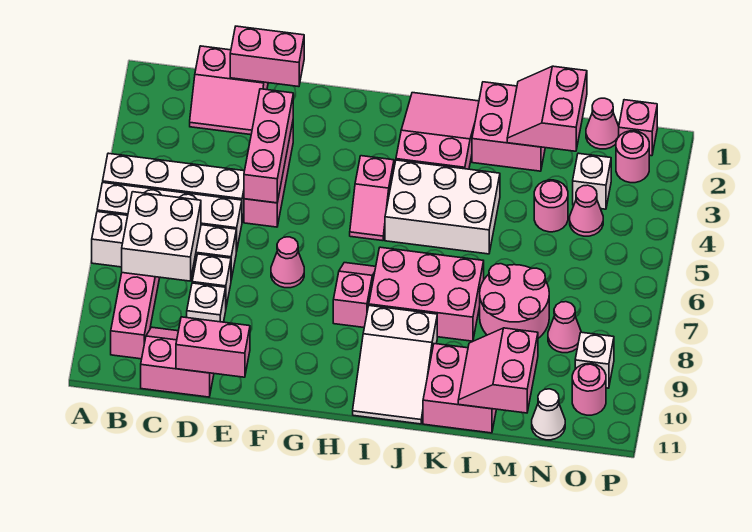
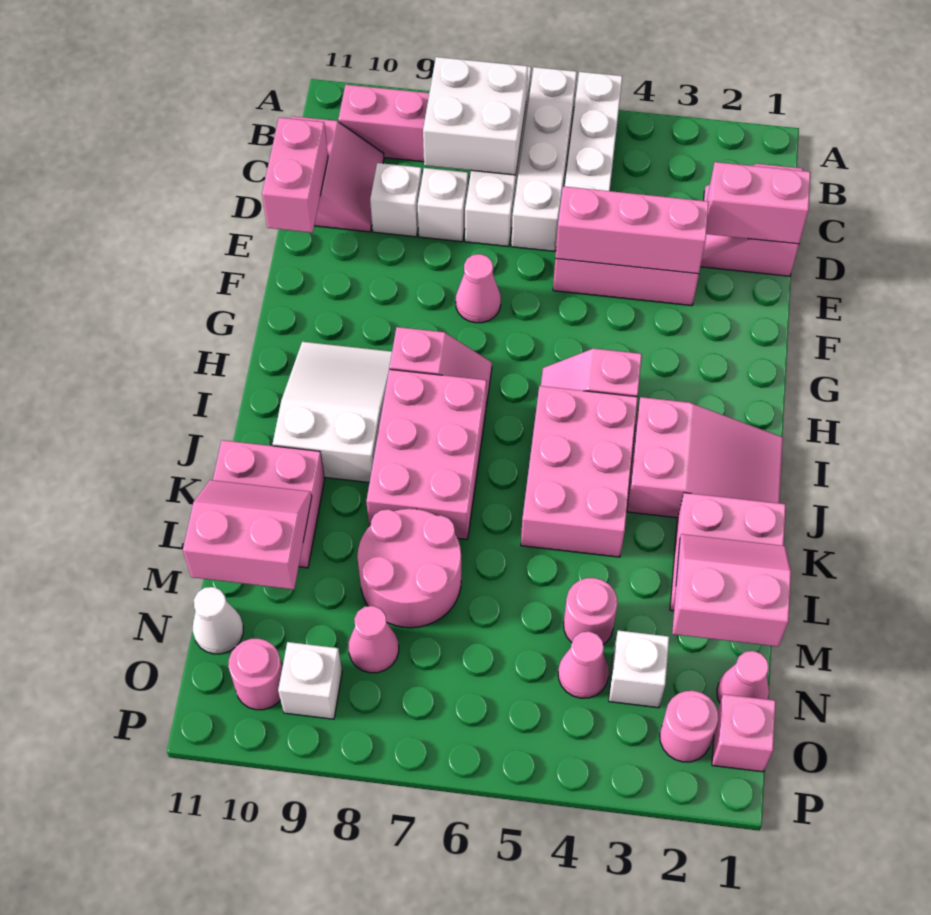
pink 1x2 brick [230,26,304,87] -> pink 1x2 brick turned to [706,162,811,244]
white 2x3 brick [385,160,500,254] -> pink 2x3 brick [521,386,638,557]
white 2x3 slope [353,306,437,424] -> white 2x3 slope turned to [273,342,392,483]

